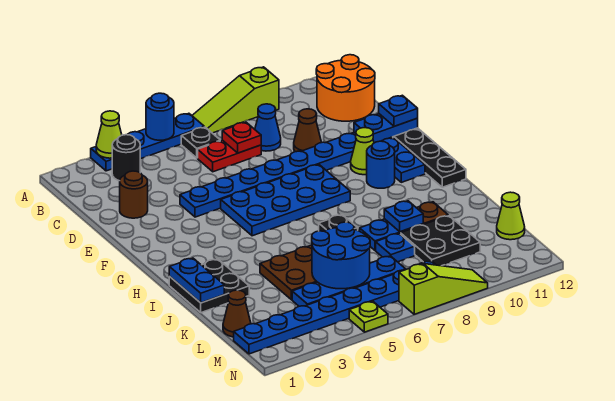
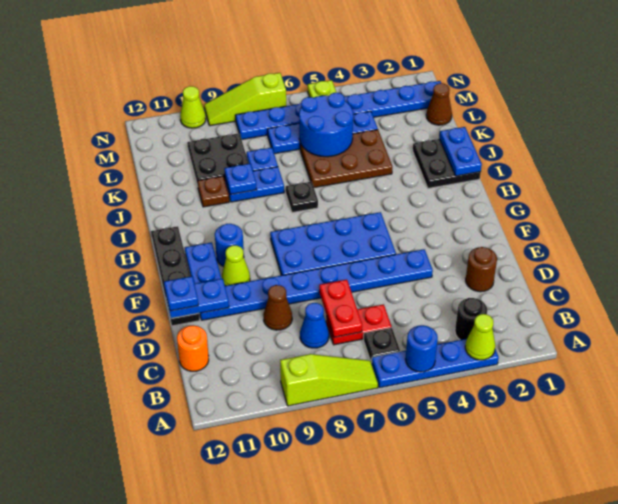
orange 2x2 round brick [316,55,375,121] -> orange 1x1 round brick [177,325,209,371]
red 1x1 plate [222,122,261,153] -> red 1x2 plate [319,280,362,337]
lime 1x1 cone [497,192,525,240] -> lime 1x1 cone moved to [180,86,206,128]

